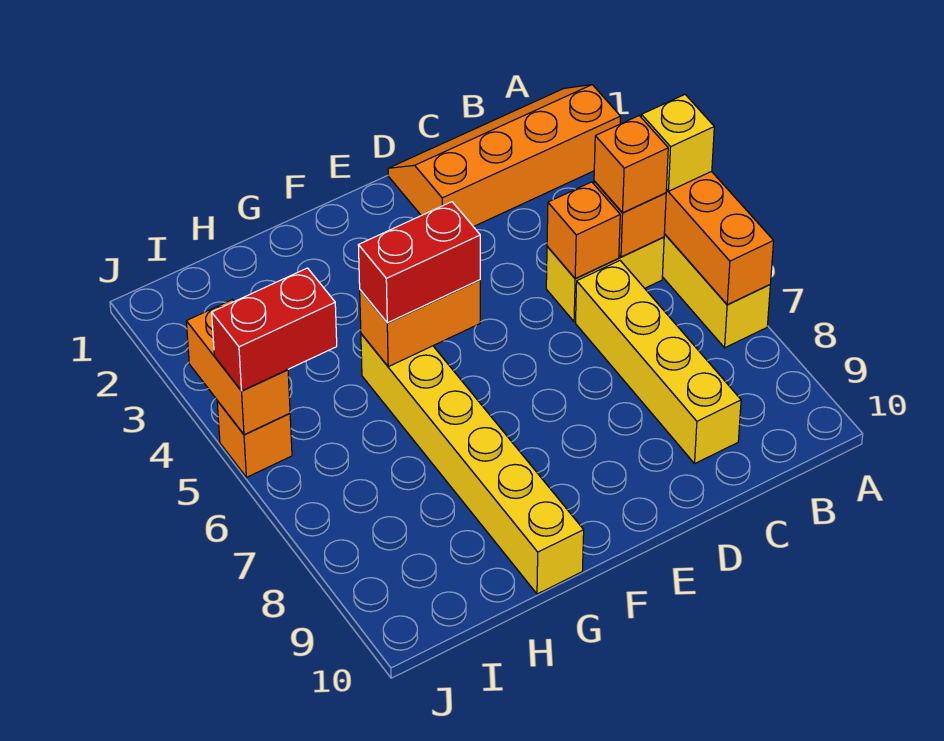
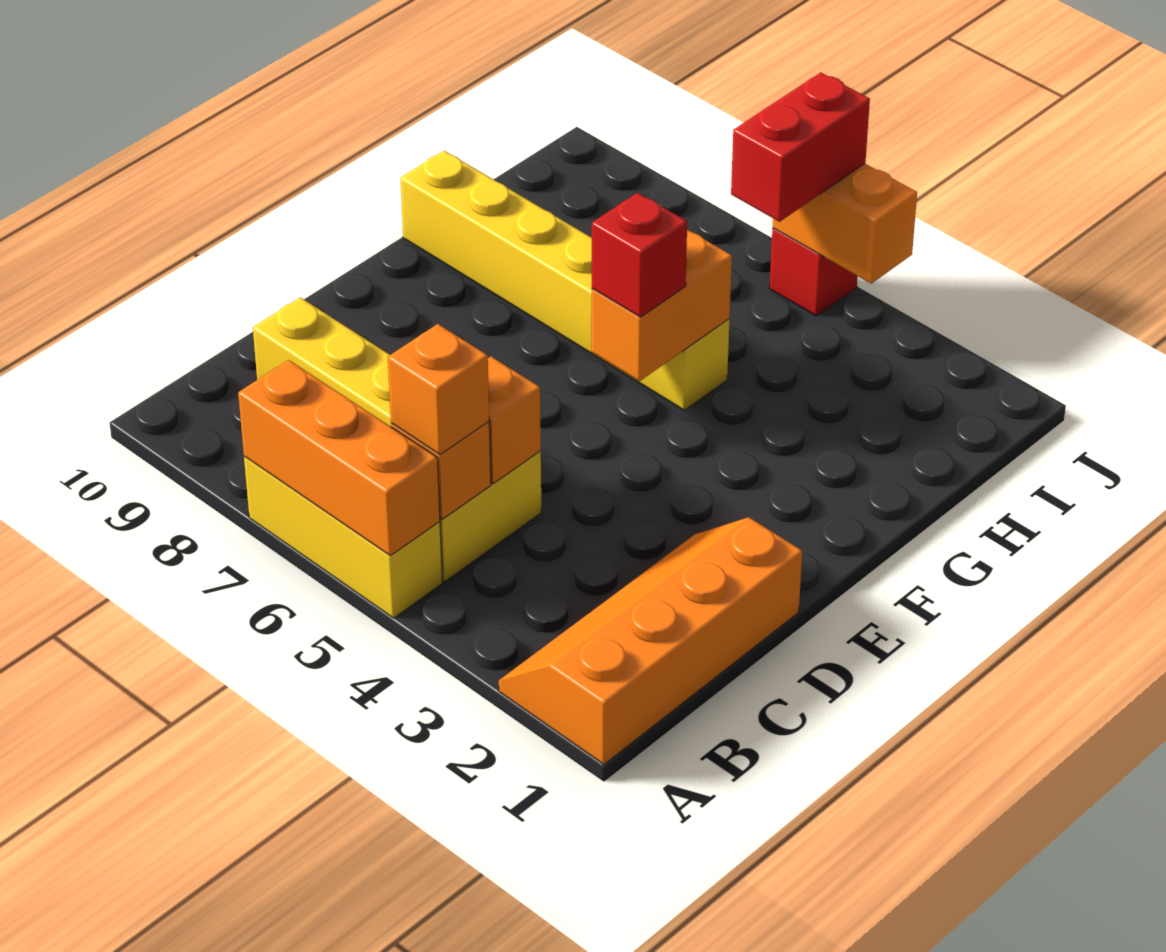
orange 2x4 slope [388,85,621,227] -> orange 2x4 slope turned to [499,517,802,764]
yellow 1x1 brick [641,95,714,191] -> none
red 1x2 brick [358,202,480,323] -> red 1x1 brick [592,193,687,317]
orange 1x1 brick [217,401,292,477] -> red 1x1 brick [770,228,858,316]

